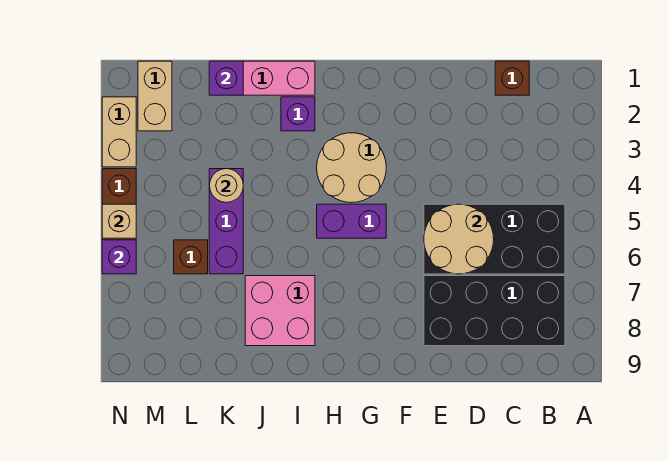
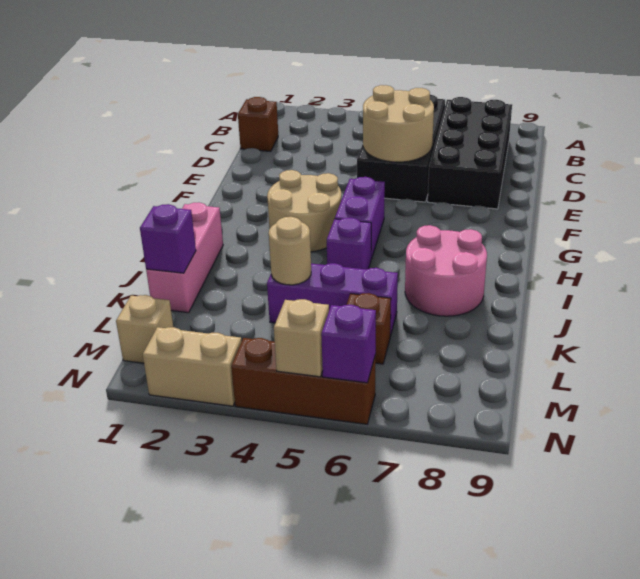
purple 1x1 brick [281,97,315,131] -> purple 1x1 brick moved to [327,218,371,269]
pink 2x2 brick [245,276,315,346] -> pink 2x2 round brick [405,225,487,316]
tan 1x2 brick [138,61,172,131] -> tan 1x1 brick [116,295,173,363]

